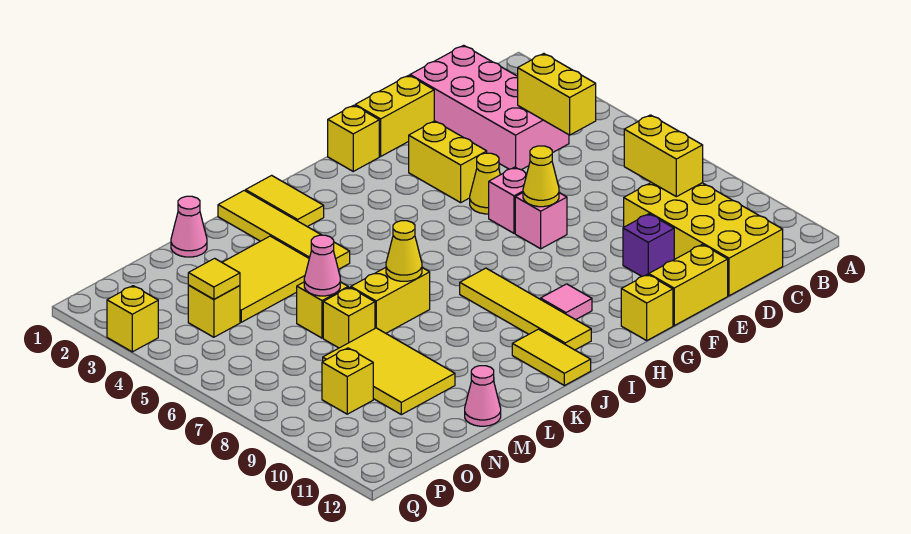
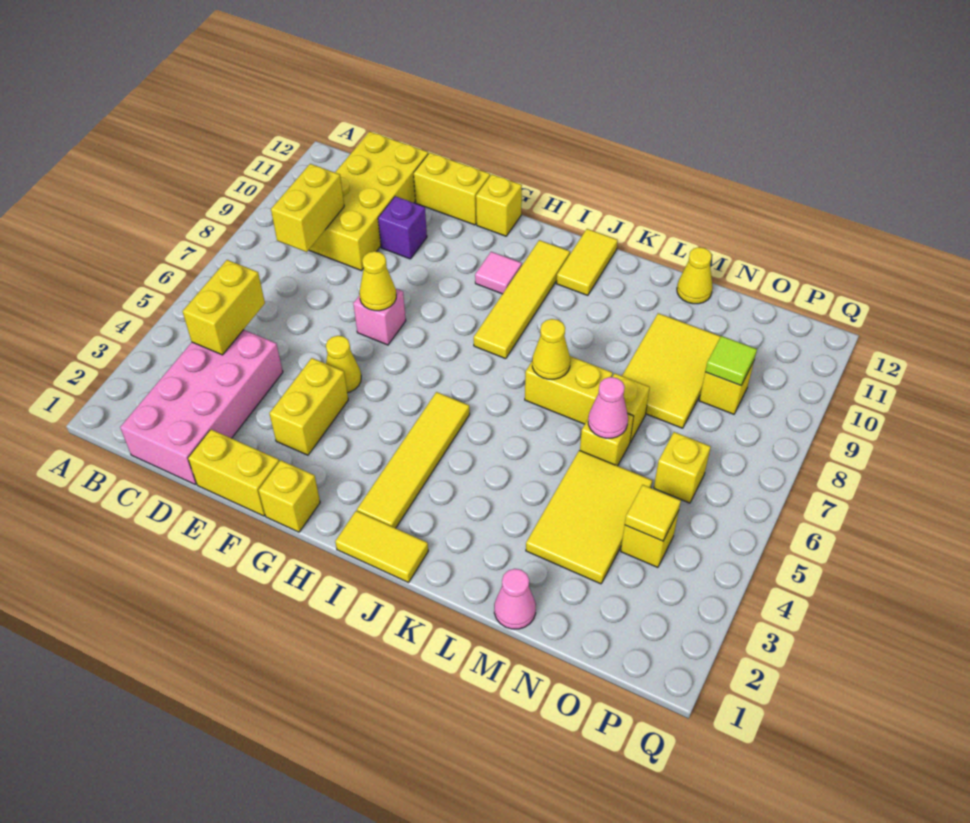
pink 1x1 brick [489,167,527,233] -> none
yellow 1x2 tile [246,175,324,227] -> yellow 1x2 tile turned to [335,511,428,582]
yellow 1x4 tile [218,190,350,270] -> yellow 1x4 tile moved to [357,392,470,528]
yellow 2x3 tile [222,236,309,322] -> yellow 2x3 tile turned to [526,450,652,584]
pink 1x1 cone [465,366,501,426] -> yellow 1x1 cone [677,247,713,304]
none -> lime 1x1 tile [705,336,757,385]
yellow 1x1 brick [107,286,158,352] -> yellow 1x1 brick moved to [654,432,711,503]

